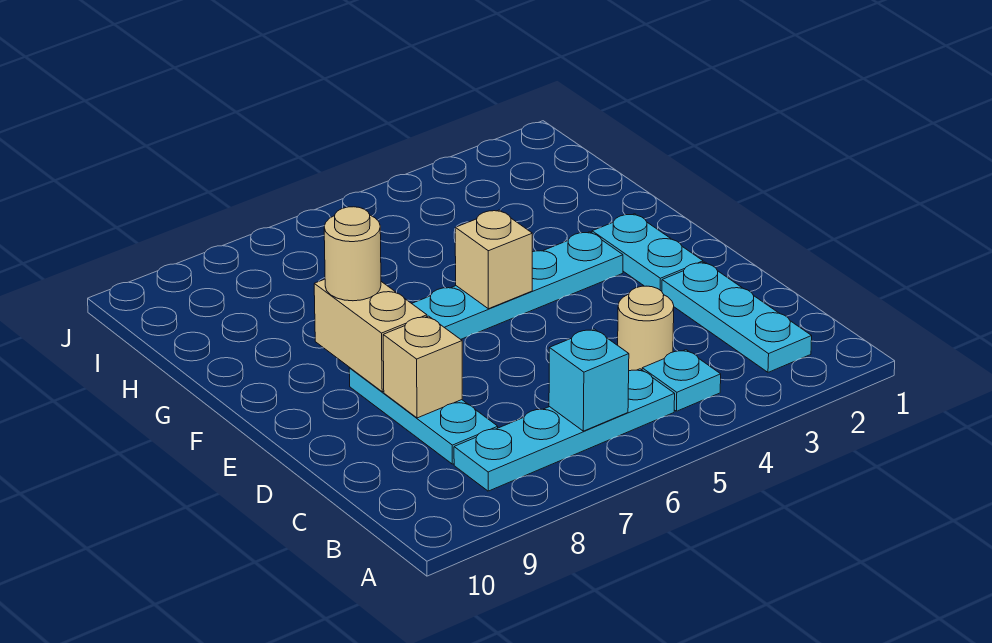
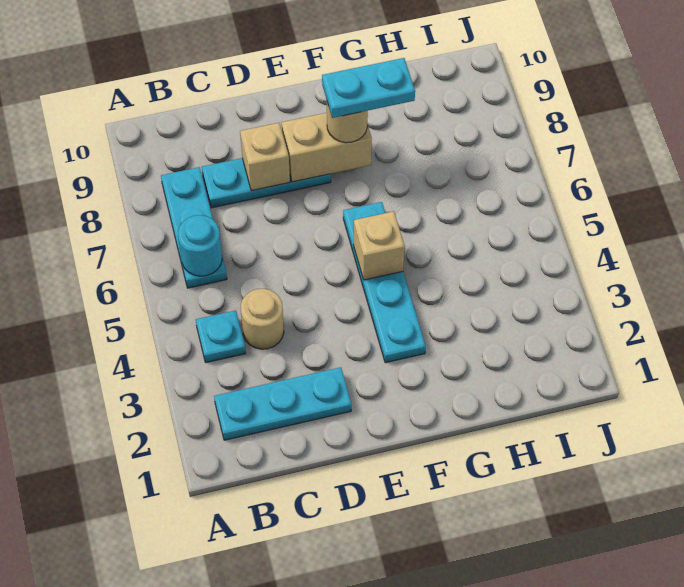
cyan 1x4 plate [454,369,675,491] -> cyan 1x3 plate [161,167,227,288]
cyan 1x1 brick [549,329,629,431] -> cyan 1x1 round brick [178,215,222,276]
cyan 1x2 plate [592,214,703,291] -> cyan 1x2 plate moved to [322,58,415,118]

